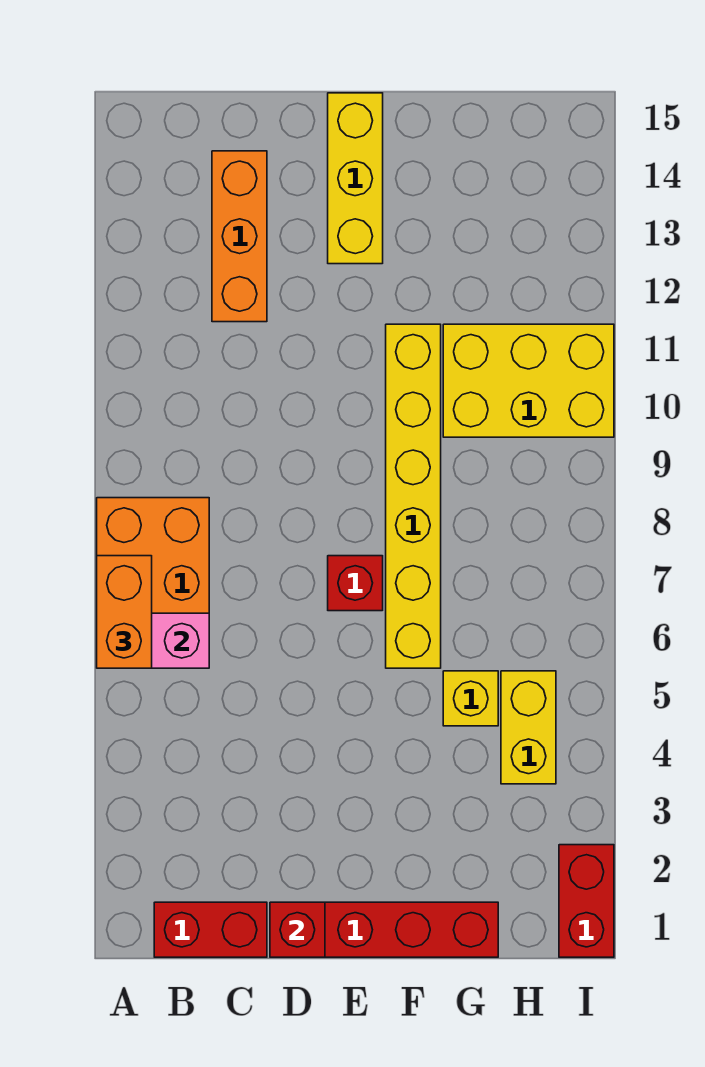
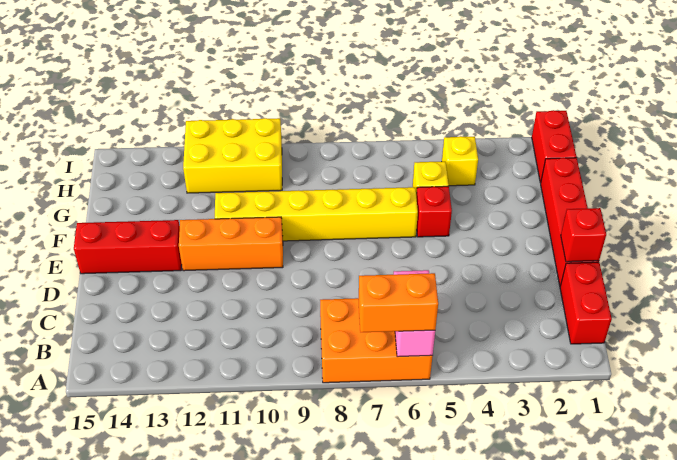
orange 1x3 brick [212,151,267,322] -> orange 1x3 brick moved to [179,217,283,271]
red 1x1 brick [328,556,383,611] -> red 1x1 brick moved to [416,186,452,237]
yellow 1x3 brick [328,93,383,264] -> red 1x3 brick [74,220,182,274]
yellow 2x3 brick [443,324,614,437] -> yellow 2x3 brick turned to [183,118,282,193]
yellow 1x2 brick [501,671,556,784] -> yellow 1x1 brick [442,136,478,186]
red 1x2 brick [559,845,614,957] -> red 1x2 brick turned to [532,110,576,183]

